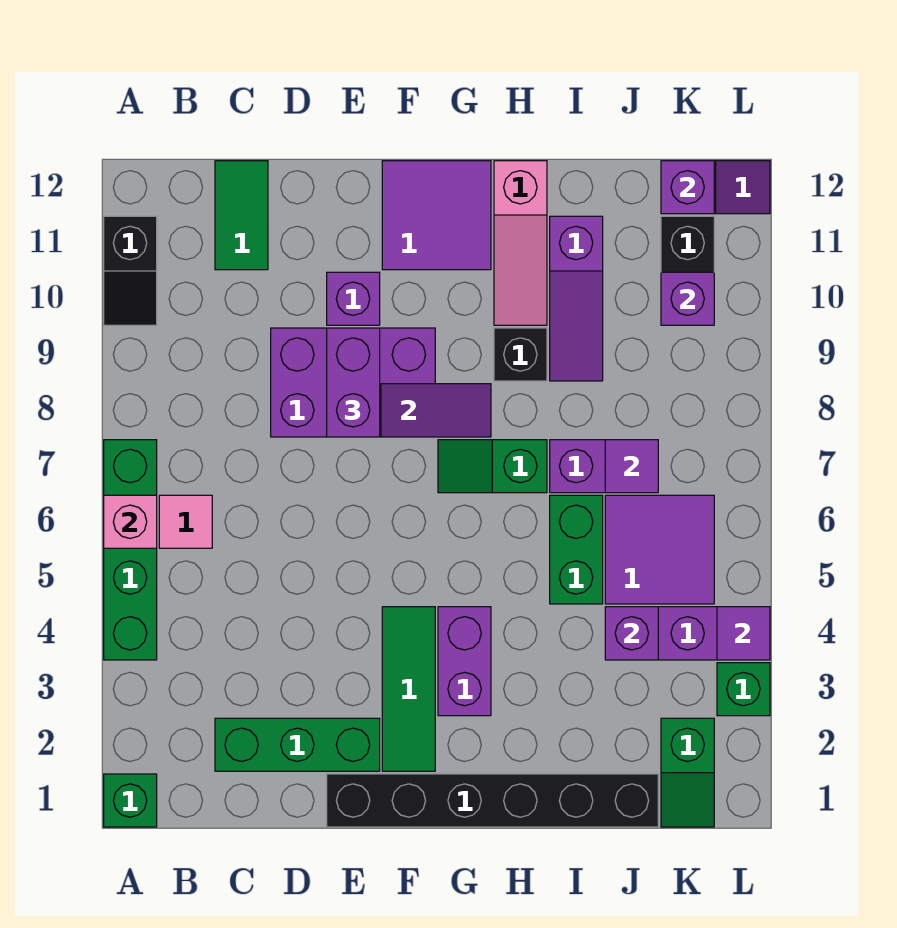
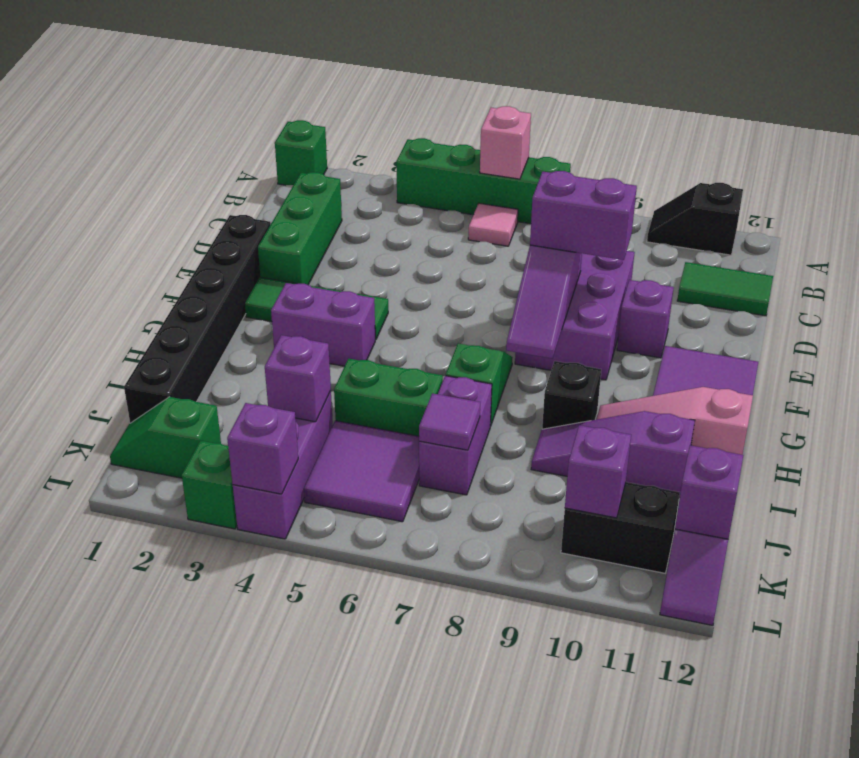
purple 1x1 tile [717,607,770,660] -> purple 1x1 brick [227,403,298,494]

